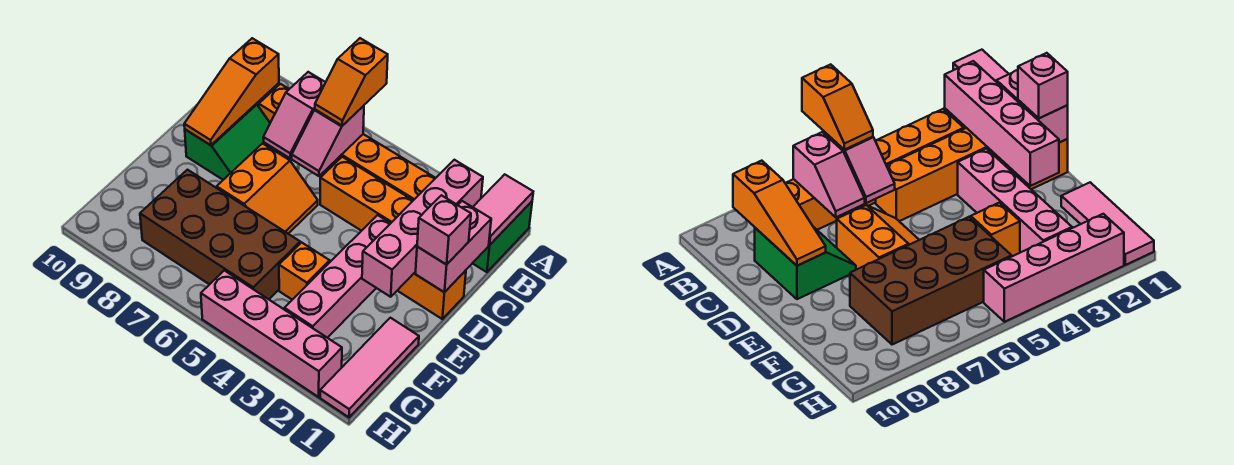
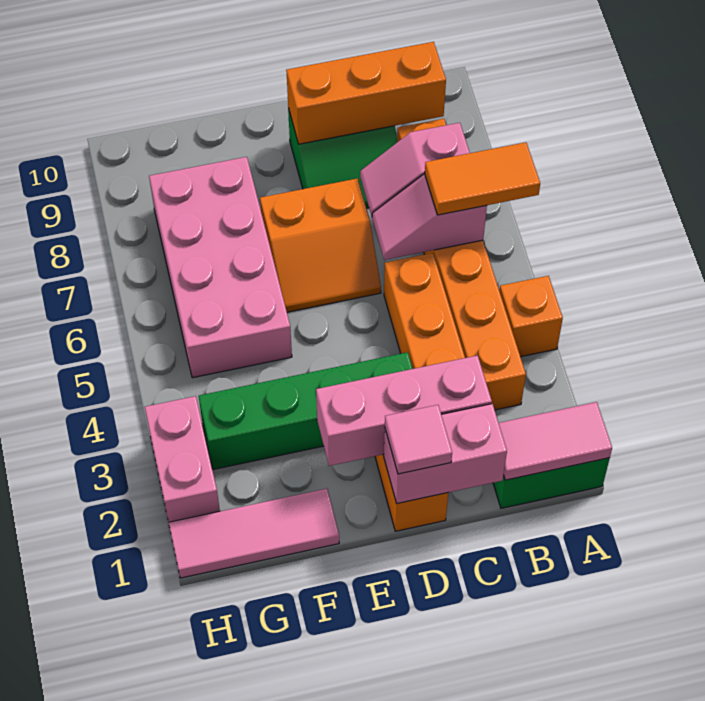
orange 1x2 slope [315,38,388,126] -> orange 1x2 tile [425,142,540,215]
pink 1x4 brick [362,160,483,297] -> pink 1x3 brick [316,356,492,466]
orange 1x3 slope [184,38,279,145] -> orange 1x3 brick [286,42,446,144]
pink 1x1 brick [417,195,471,265] -> pink 1x1 tile [385,405,452,474]
pink 1x4 brick [284,215,391,338] -> green 1x4 brick [199,352,413,469]
orange 1x1 brick [279,243,330,300] -> orange 1x1 brick moved to [500,276,563,357]
brown 2x4 brick [140,170,300,299] -> pink 2x4 brick [149,157,292,378]
pink 1x4 brick [201,270,342,397] -> pink 1x2 brick [145,396,220,522]

